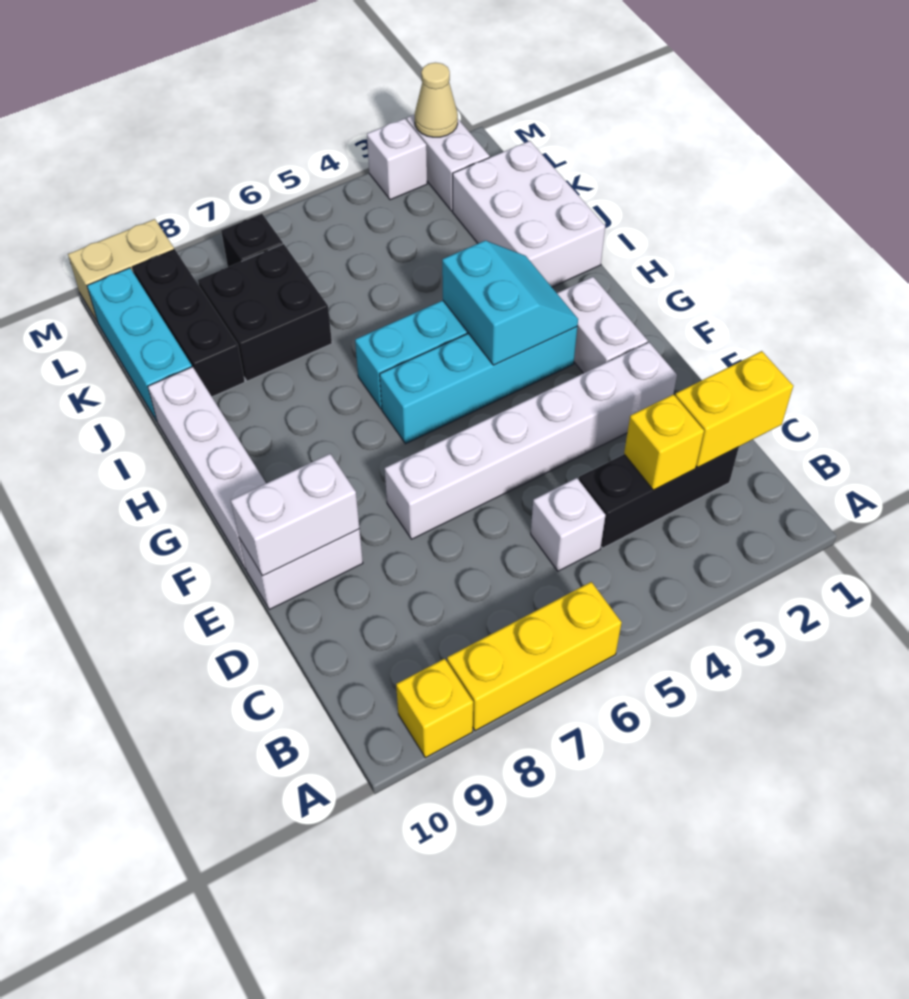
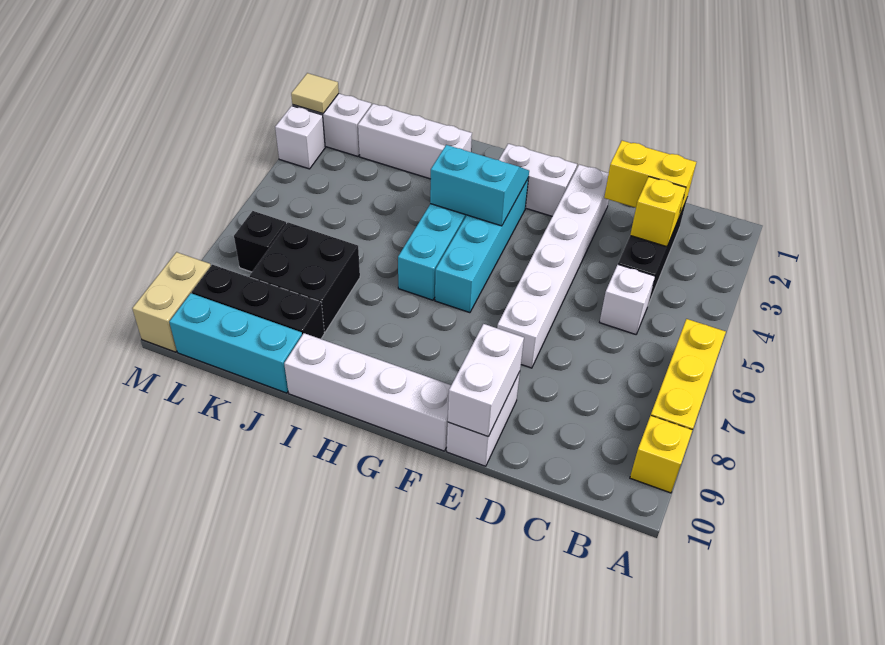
yellow 1x2 brick [675,351,793,467] -> yellow 1x2 brick turned to [604,141,696,218]
white 2x3 brick [453,141,605,287] -> white 1x3 brick [358,104,472,179]
tan 1x1 cone [414,63,458,137] -> tan 1x1 tile [291,73,339,114]

